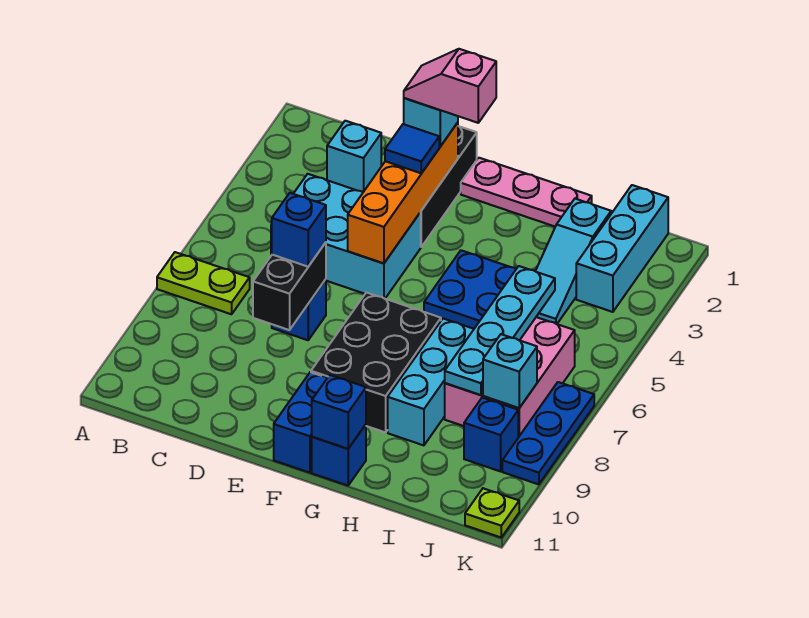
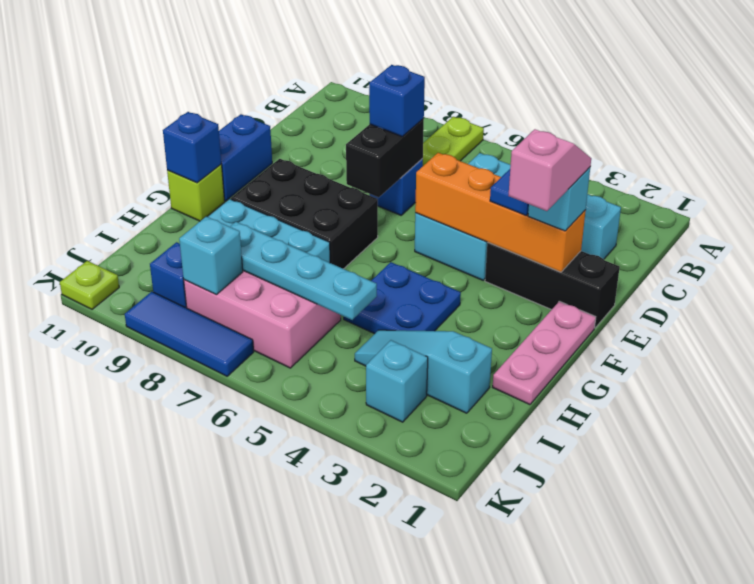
black 1x2 brick [253,243,326,330] -> black 1x2 brick turned to [346,119,424,197]
blue 1x2 brick [274,372,327,473] -> blue 1x2 brick turned to [219,114,272,201]
blue 1x1 brick [312,425,366,485] -> lime 1x1 brick [167,164,225,221]
cyan 1x3 brick [576,185,668,312] -> cyan 1x1 brick [366,340,428,422]
blue 1x3 plate [502,382,594,484] -> blue 1x3 tile [125,292,254,376]

